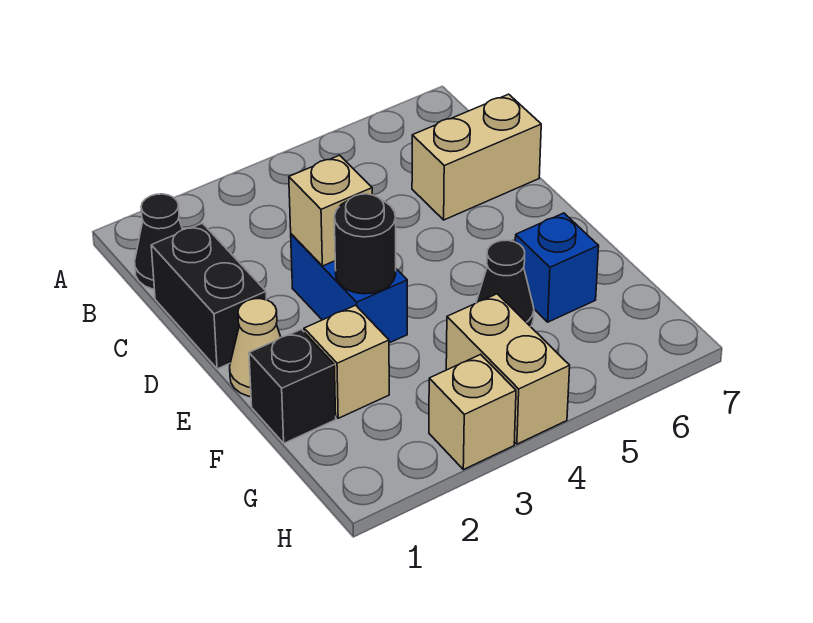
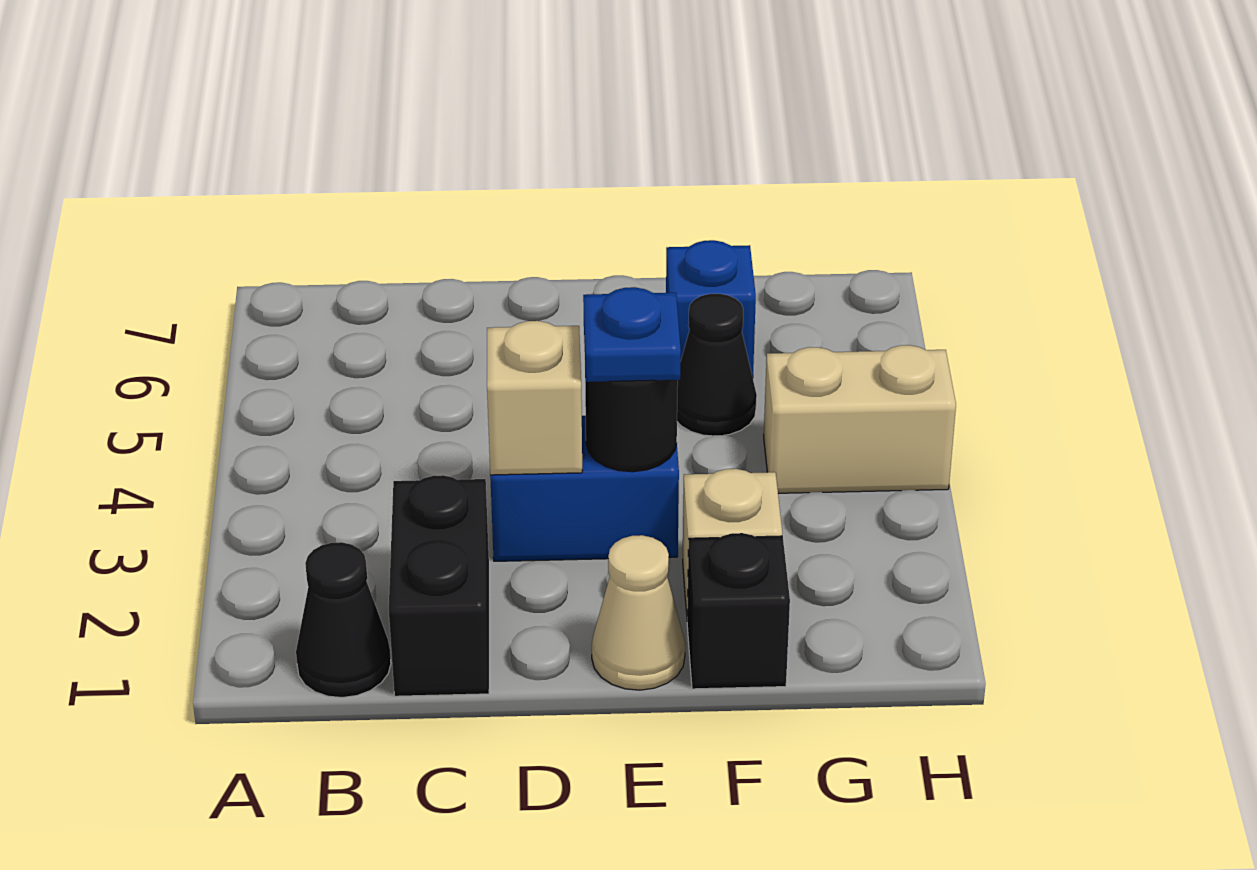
black 1x2 brick [151,223,266,369] -> black 1x2 brick turned to [389,475,489,696]
tan 1x2 brick [412,94,541,220] -> none
none -> blue 1x1 plate [583,287,681,382]
tan 1x1 brick [429,354,516,470] -> none

